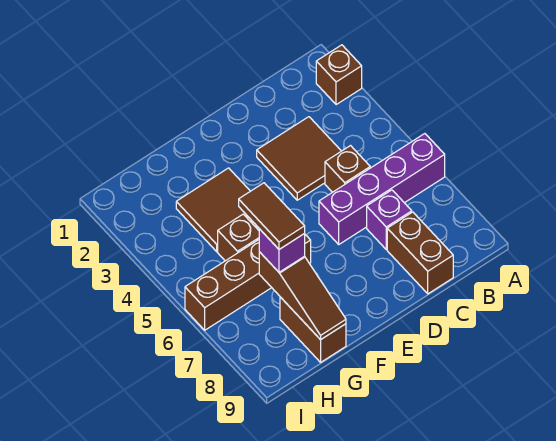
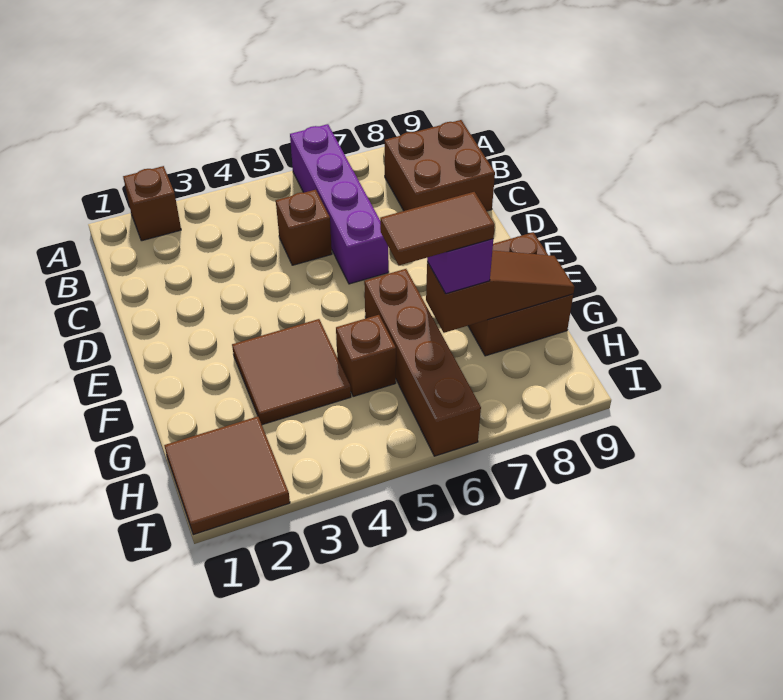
brown 2x2 tile [257,117,341,200] -> brown 2x2 tile moved to [164,416,290,535]
purple 1x1 brick [367,190,412,249] -> none
brown 1x2 brick [387,212,453,294] -> brown 2x2 brick [385,120,495,211]
brown 1x2 brick [280,297,346,362] -> brown 2x2 brick [468,232,573,356]

